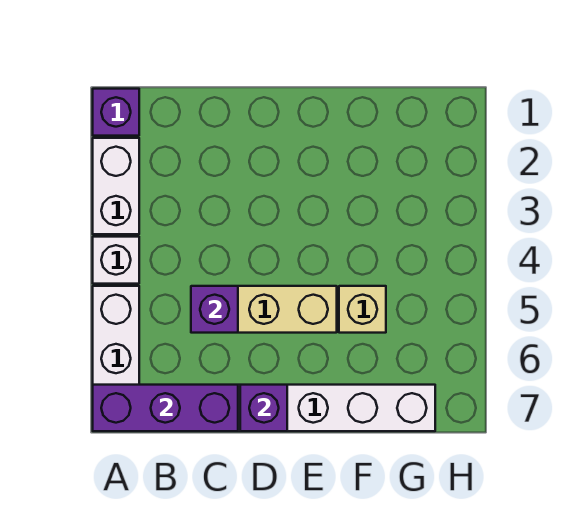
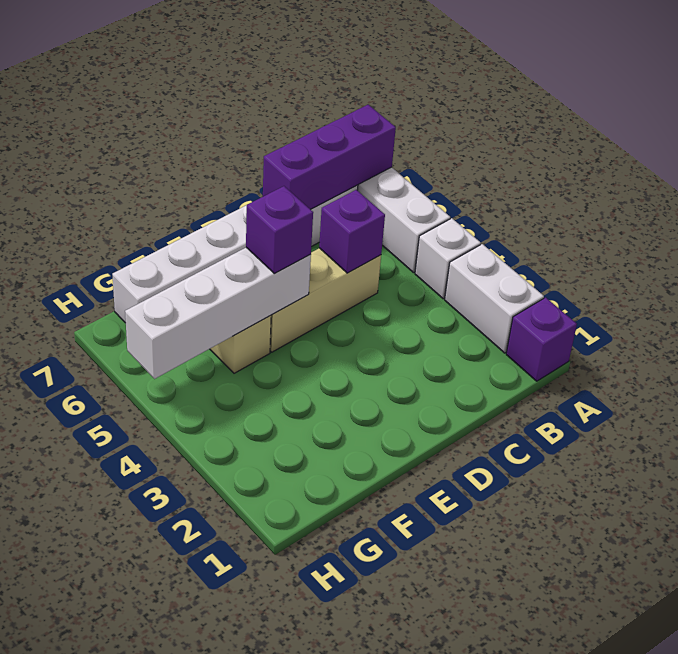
purple 1x1 brick [240,385,287,431] -> purple 1x1 brick moved to [246,186,313,274]
none -> white 1x4 brick [125,248,311,379]

